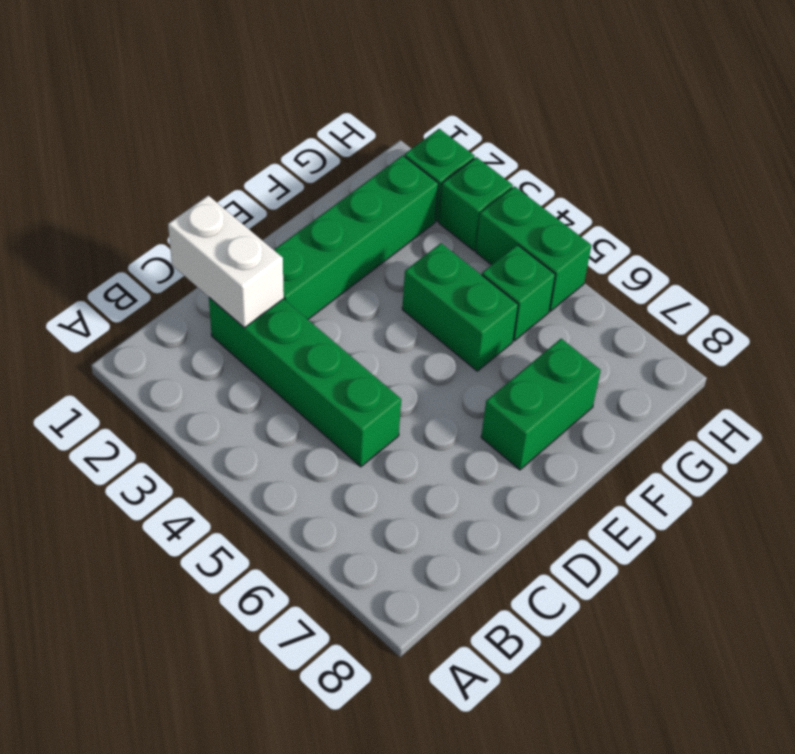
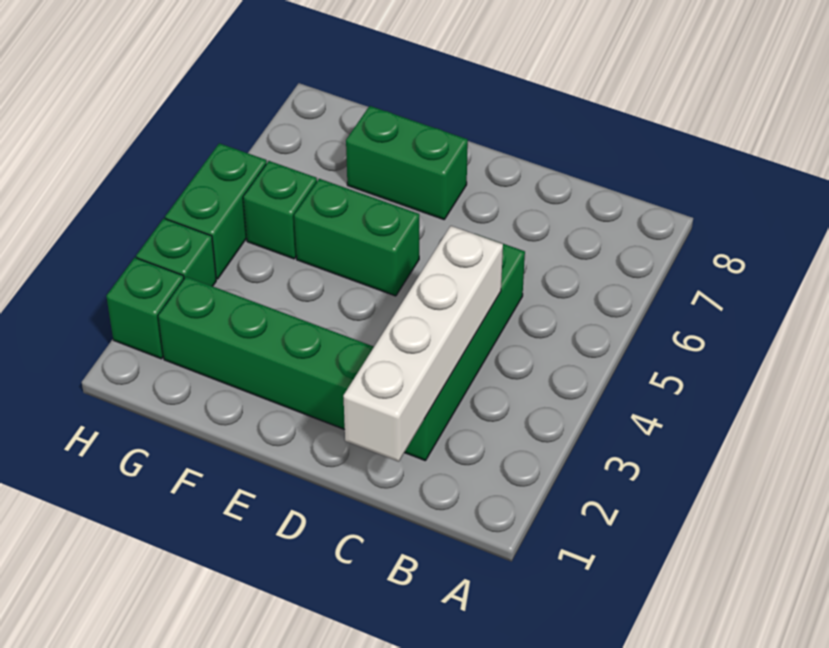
white 1x2 brick [168,196,284,328] -> white 1x4 brick [343,226,503,462]
green 1x2 brick [402,243,518,371] -> green 1x2 brick turned to [294,179,419,296]

